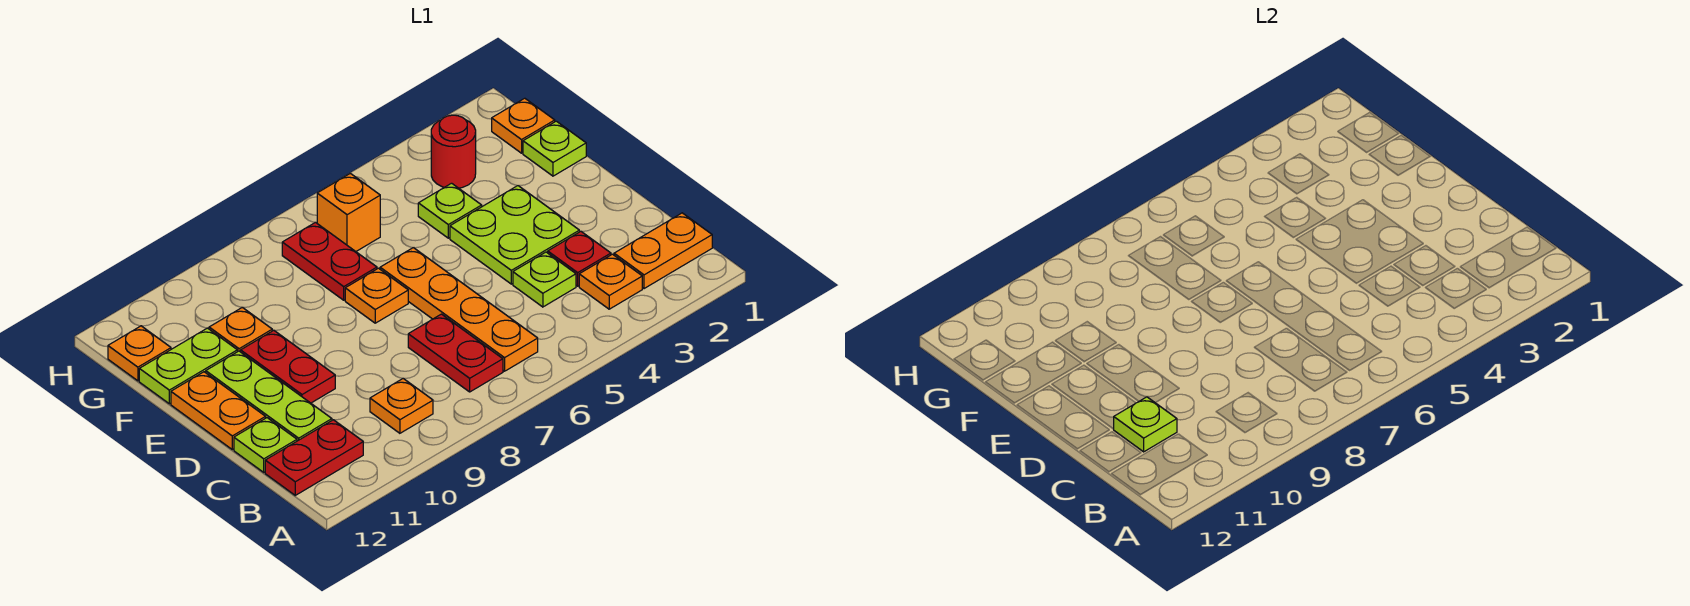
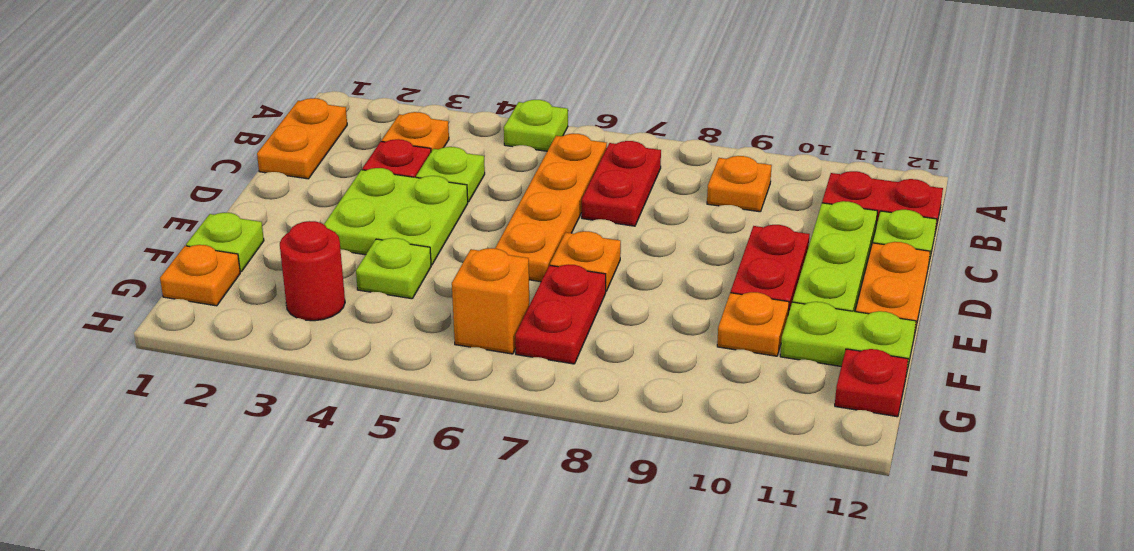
orange 1x2 plate [614,213,712,289] -> orange 1x2 plate turned to [257,98,347,179]
lime 1x1 plate [1114,397,1177,452] -> lime 1x1 plate moved to [504,100,568,151]
orange 1x1 plate [108,326,171,381] -> red 1x1 plate [835,349,908,417]

